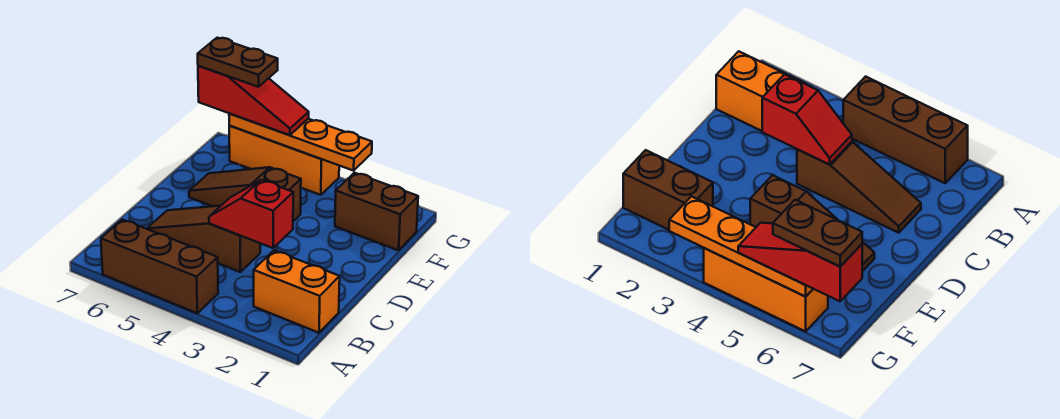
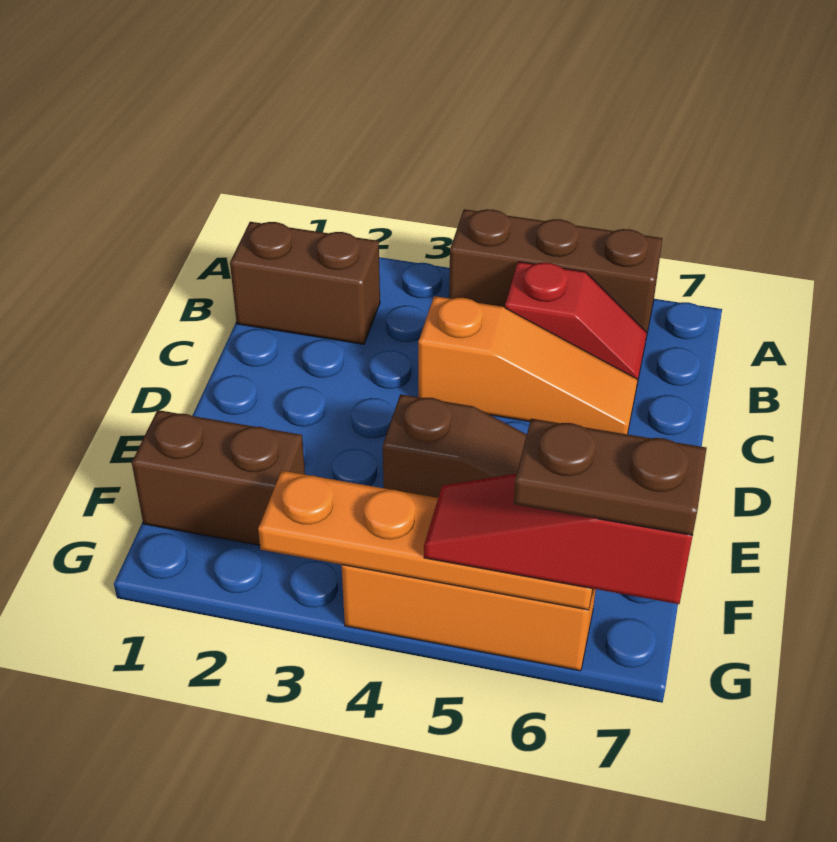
orange 1x2 brick [254,251,340,333] -> brown 1x2 brick [230,222,380,344]
red 1x2 slope [209,180,293,248] -> red 1x2 slope moved to [505,262,647,383]
brown 1x3 slope [147,206,260,272] -> orange 1x3 slope [418,296,638,434]

